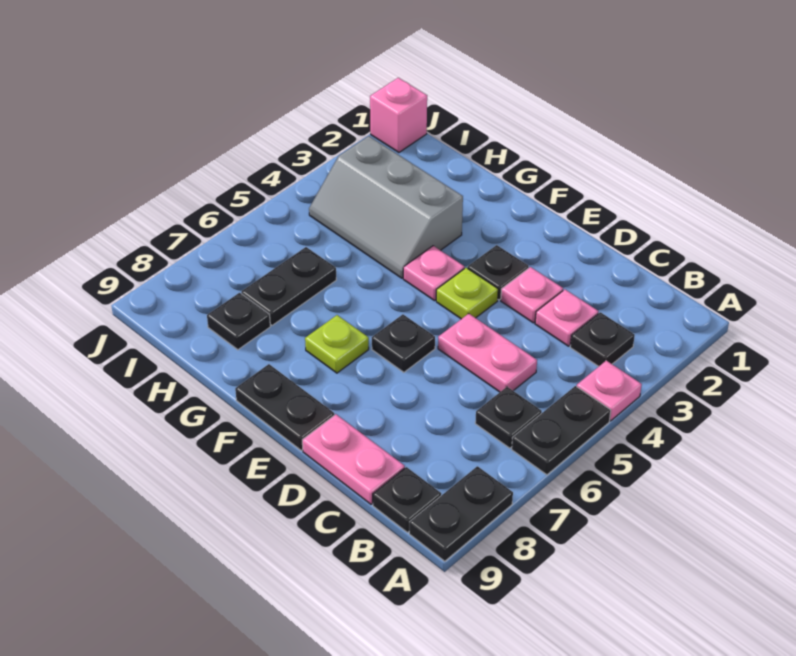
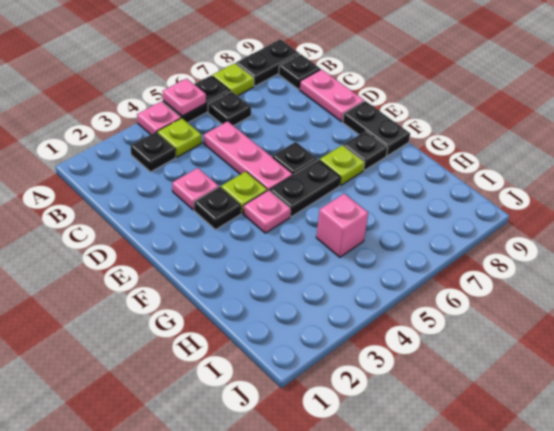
none -> lime 1x1 plate [212,63,254,96]
none -> lime 1x1 plate [157,118,202,157]
pink 1x1 plate [535,290,599,346] -> pink 1x1 plate moved to [163,79,206,116]
pink 1x2 plate [438,314,537,392] -> pink 1x3 plate [204,121,293,191]
grey 2x3 slope [309,136,463,278] -> none
black 1x2 plate [241,247,336,325] -> black 1x2 plate moved to [270,160,341,217]
black 1x1 plate [207,293,270,350] -> black 1x1 plate moved to [343,131,388,170]
pink 1x1 brick [370,78,427,152] -> pink 1x1 brick moved to [316,194,368,257]

